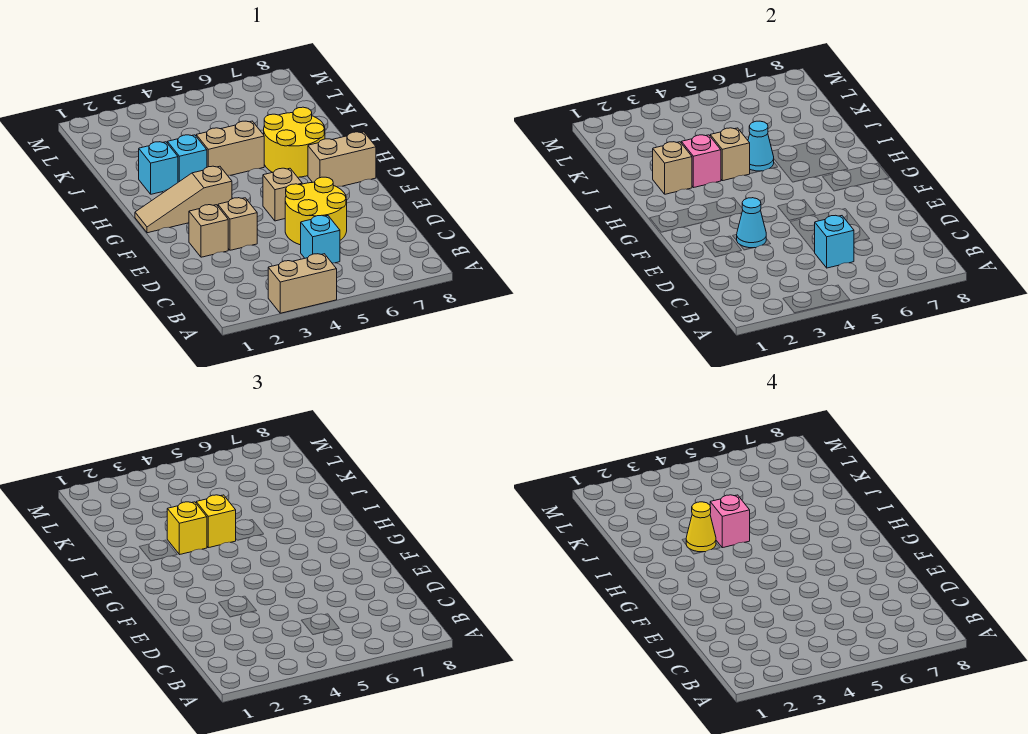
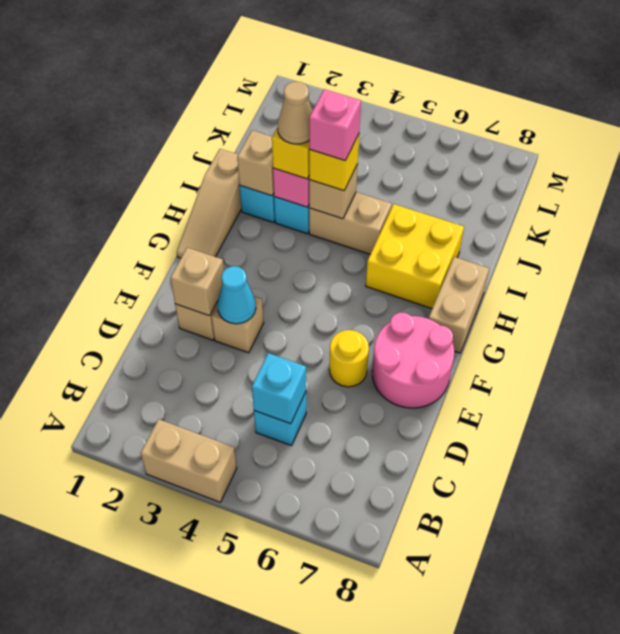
yellow 2x2 round brick [285,177,347,245] -> yellow 1x1 round brick [329,330,369,387]
none -> pink 2x2 round brick [372,312,454,408]
tan 1x1 brick [263,168,302,221] -> tan 1x1 brick moved to [171,248,224,316]
tan 1x3 slope [135,166,232,233] -> tan 1x3 slope turned to [177,149,241,258]
tan 1x2 brick [308,132,376,187] -> tan 1x2 brick turned to [429,257,489,353]
yellow 2x2 round brick [264,107,325,177] -> yellow 2x2 brick [366,204,464,308]
yellow 1x1 cone [686,502,716,552] -> tan 1x1 cone [278,81,312,144]
cyan 1x1 cone [748,121,774,171] -> none

